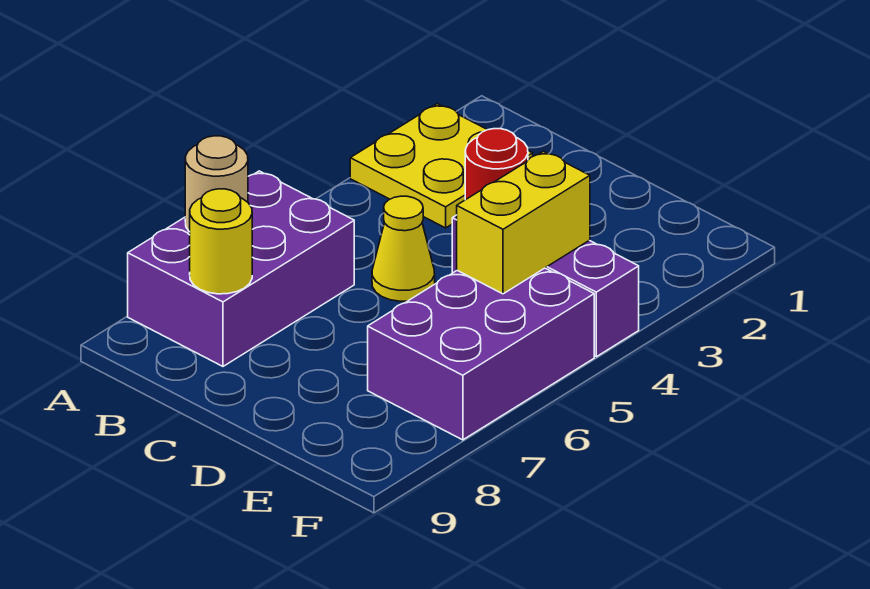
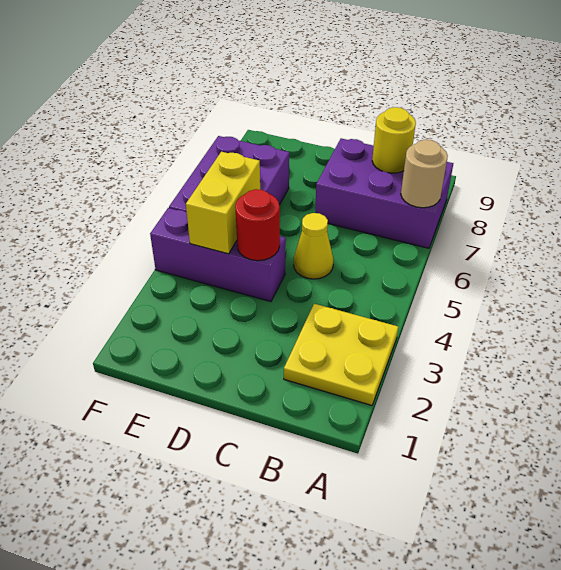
purple 2x3 brick [128,171,354,366] -> purple 2x3 brick turned to [315,138,453,248]

